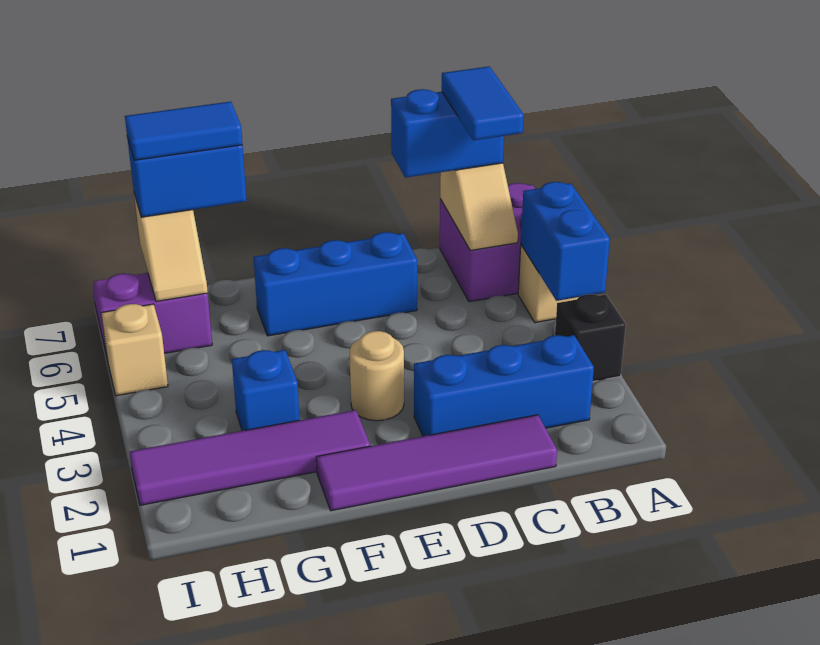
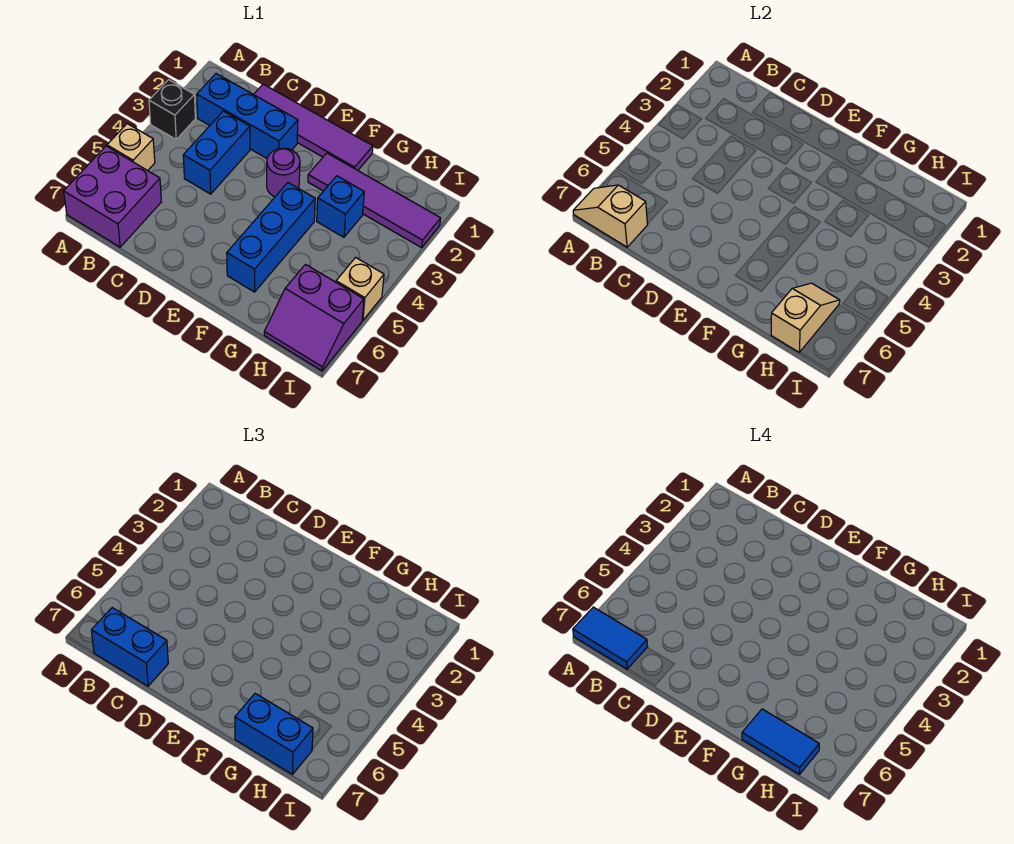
blue 1x2 brick [521,182,610,301] -> blue 1x2 brick moved to [183,111,250,194]
tan 1x2 slope [440,163,518,250] -> tan 1x2 slope turned to [573,185,648,247]
blue 1x2 tile [442,66,524,140] -> blue 1x2 tile turned to [573,607,648,669]
blue 1x3 brick [254,232,417,336] -> blue 1x3 brick turned to [227,183,315,292]
tan 1x1 round brick [350,331,404,421] -> purple 1x1 round brick [267,148,300,197]

